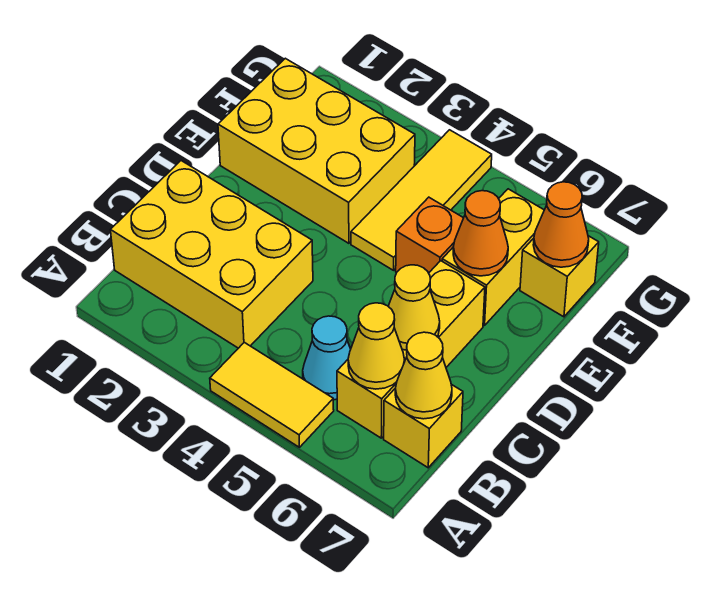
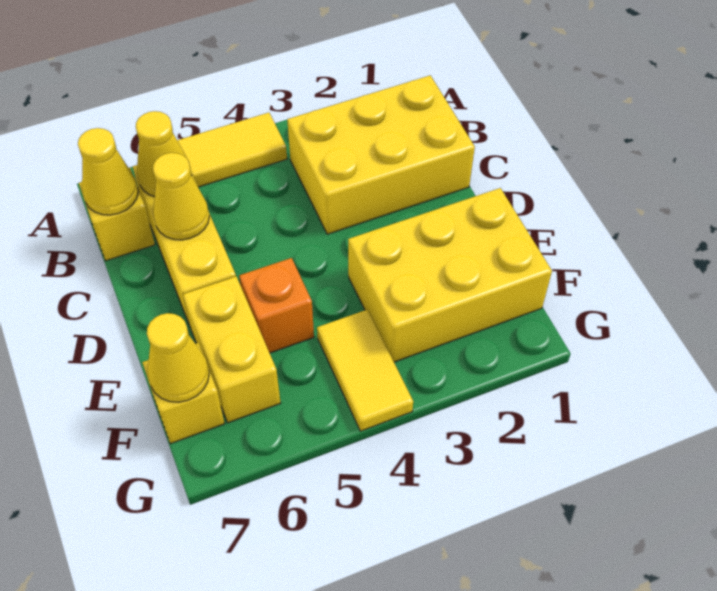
cyan 1x1 cone [303,316,351,400] -> none
yellow 1x3 tile [351,130,492,270] -> yellow 1x2 tile [317,310,413,431]
orange 1x1 cone [453,191,508,276] -> none
orange 1x1 cone [533,182,589,267] -> yellow 1x1 cone [147,313,209,402]

